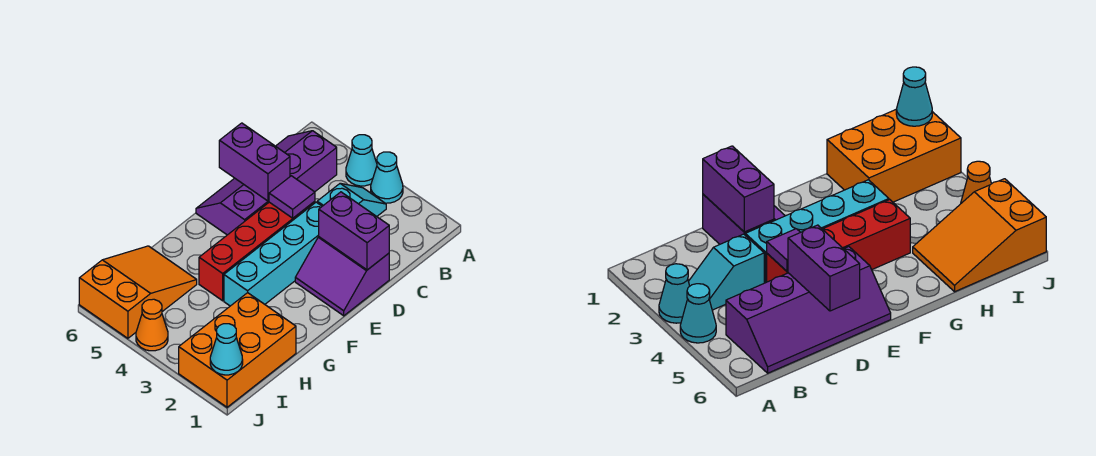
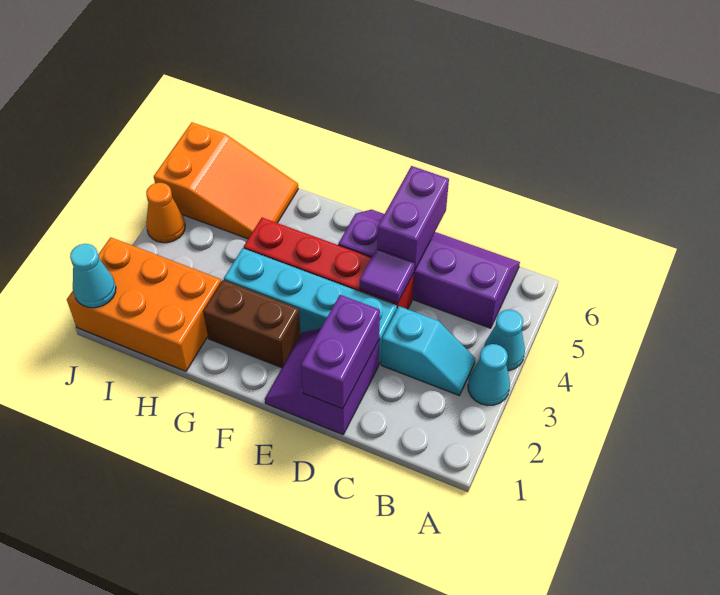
none -> brown 1x2 brick [203,280,301,368]

